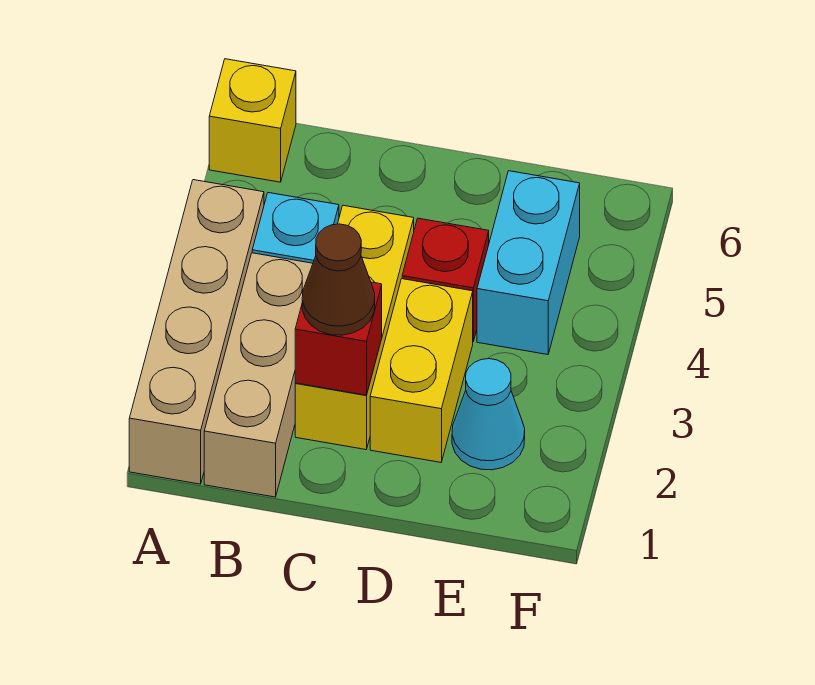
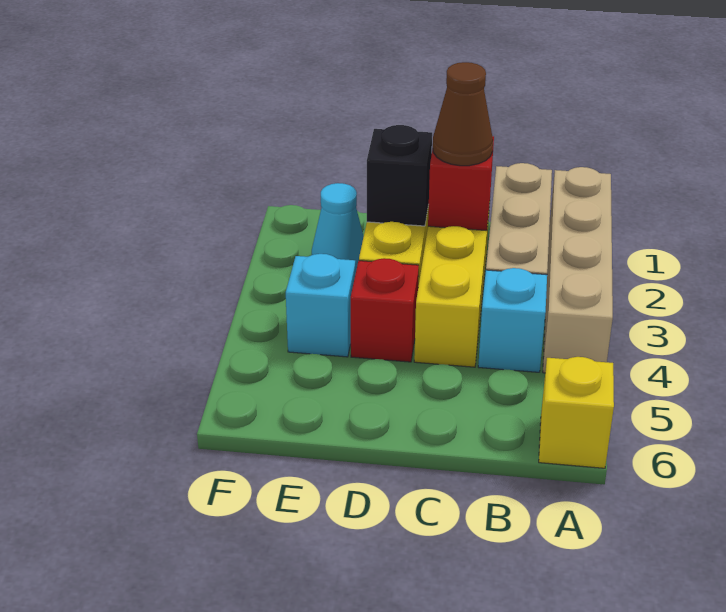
none -> black 1x1 brick [367,125,432,226]
cyan 1x2 brick [477,171,580,355] -> cyan 1x1 brick [286,254,355,357]

